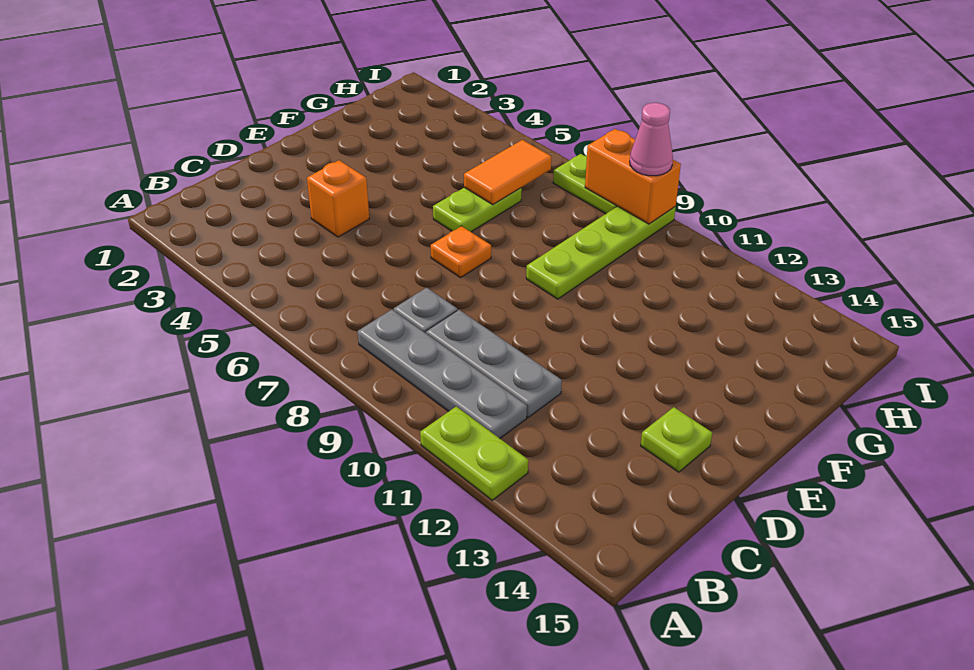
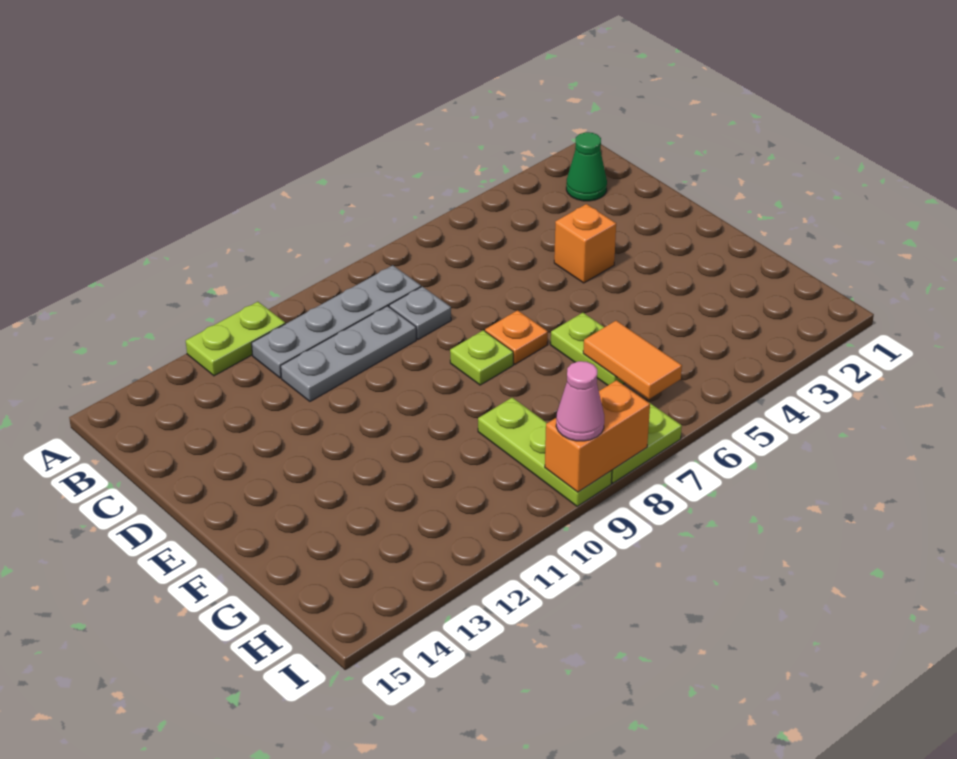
none -> green 1x1 cone [566,132,607,201]
lime 1x1 plate [641,407,712,472] -> lime 1x1 plate moved to [450,330,513,385]
lime 1x4 plate [526,206,676,299] -> lime 1x3 plate [478,398,612,506]

